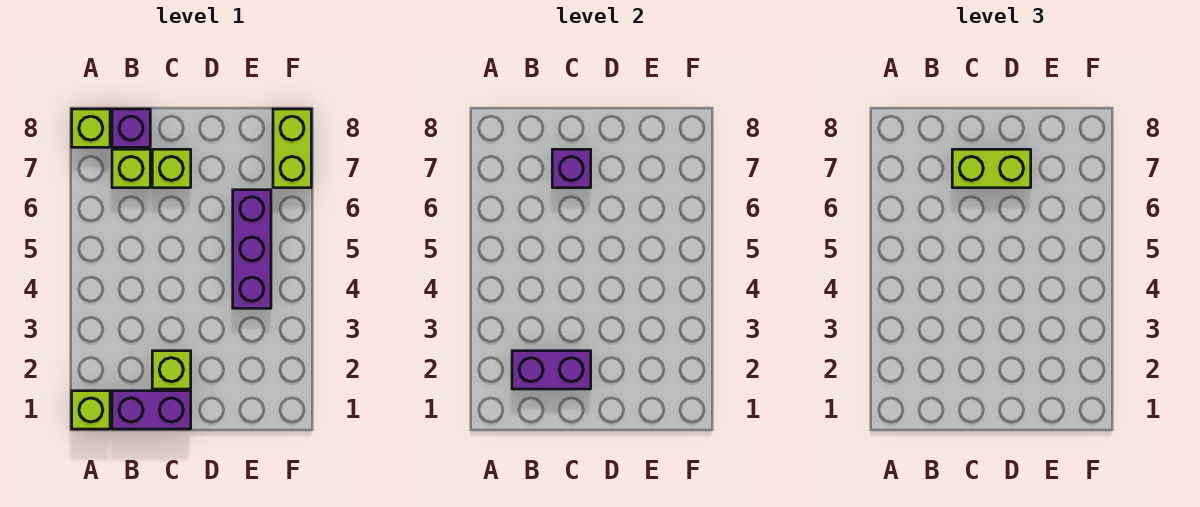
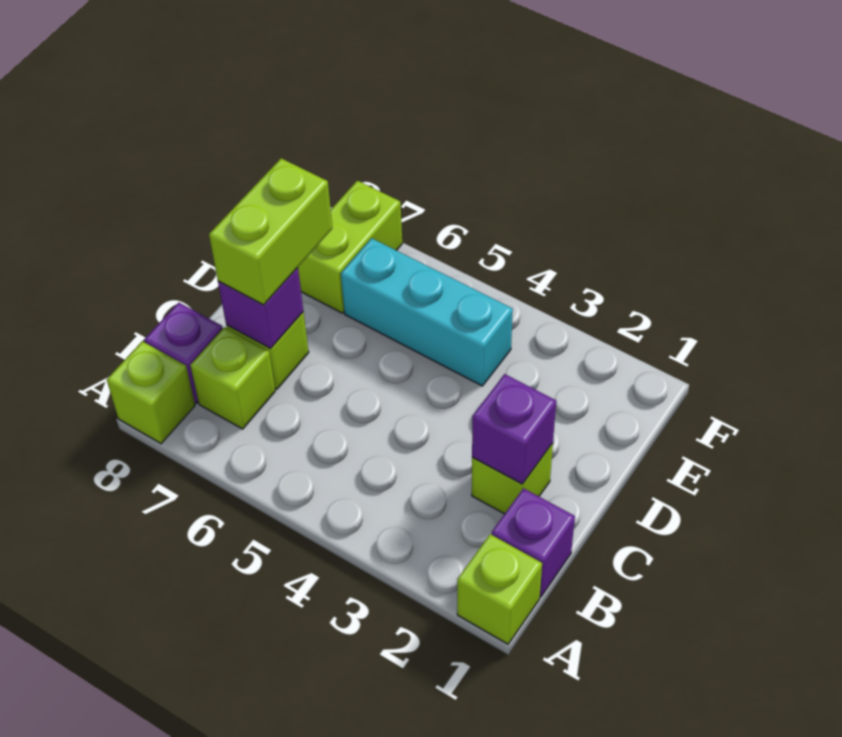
purple 1x2 brick [112,391,191,429] -> purple 1x1 brick [492,488,575,597]
purple 1x2 brick [512,351,591,389] -> purple 1x1 brick [472,374,556,484]
purple 1x3 brick [233,190,271,308] -> cyan 1x3 brick [341,238,513,386]
lime 1x2 brick [273,109,311,188] -> lime 1x2 brick turned to [298,181,402,313]

